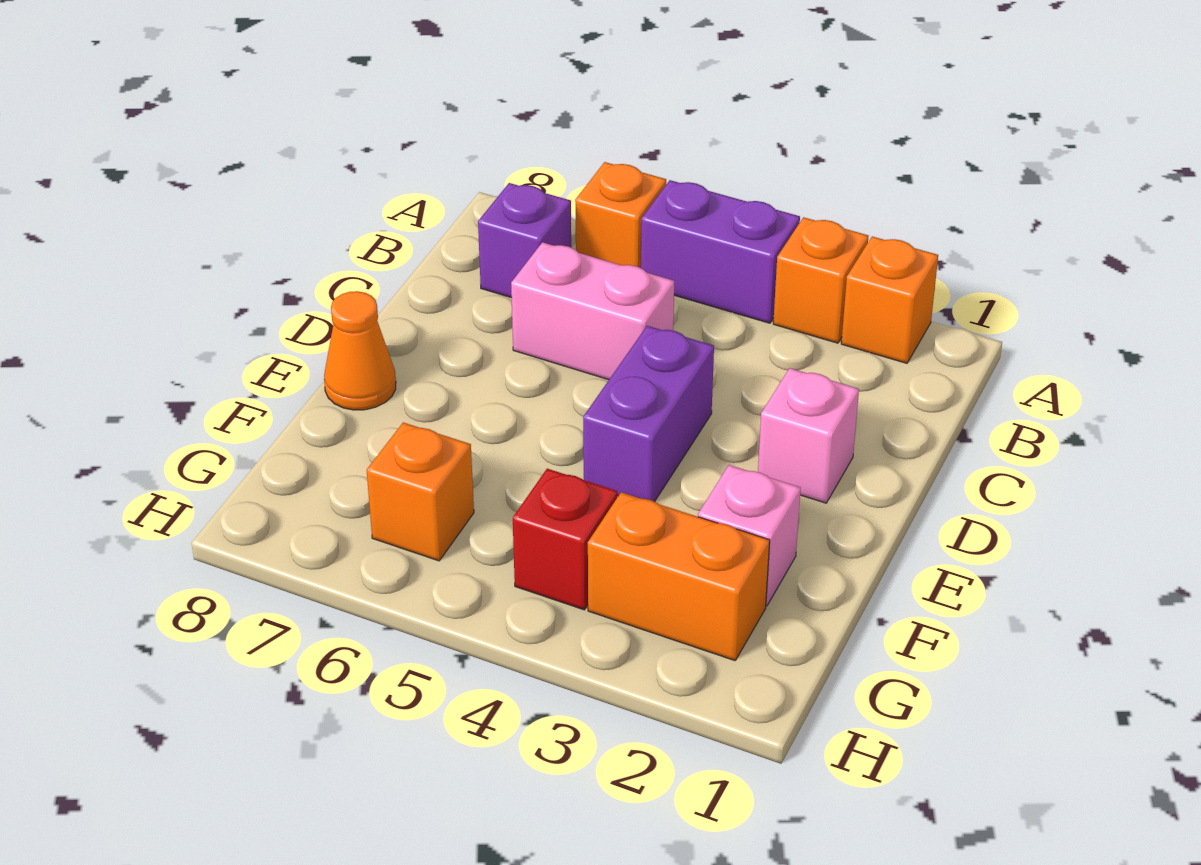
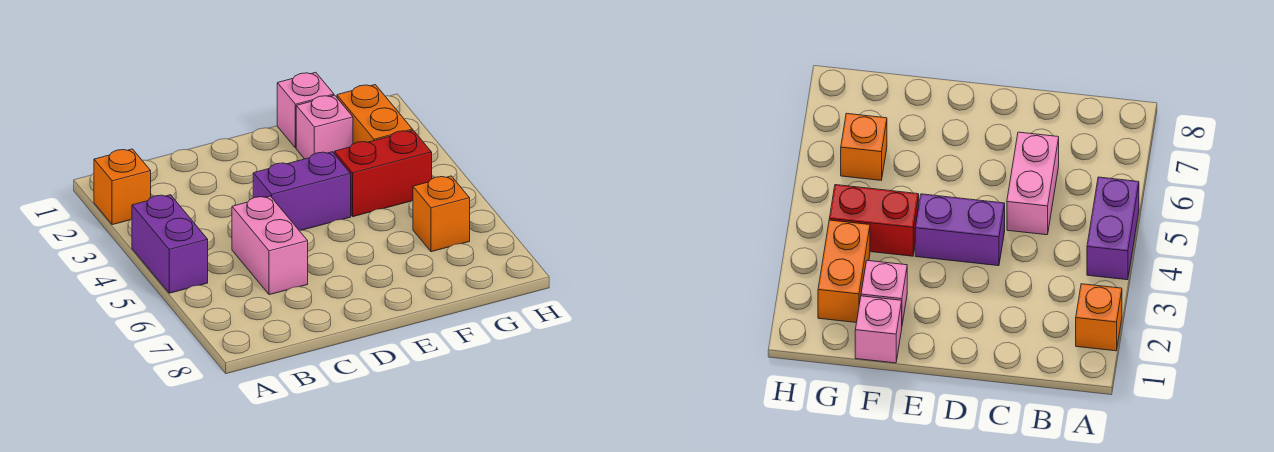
orange 1x1 brick [773,217,869,343] -> none
orange 1x1 brick [575,162,666,268] -> none
purple 1x1 brick [478,183,571,298] -> none
pink 1x1 brick [758,368,859,503] -> pink 1x1 brick moved to [277,72,334,148]
orange 1x1 cone [324,291,396,410] -> none
red 1x1 brick [513,469,617,610] -> red 1x2 brick [334,130,432,217]

